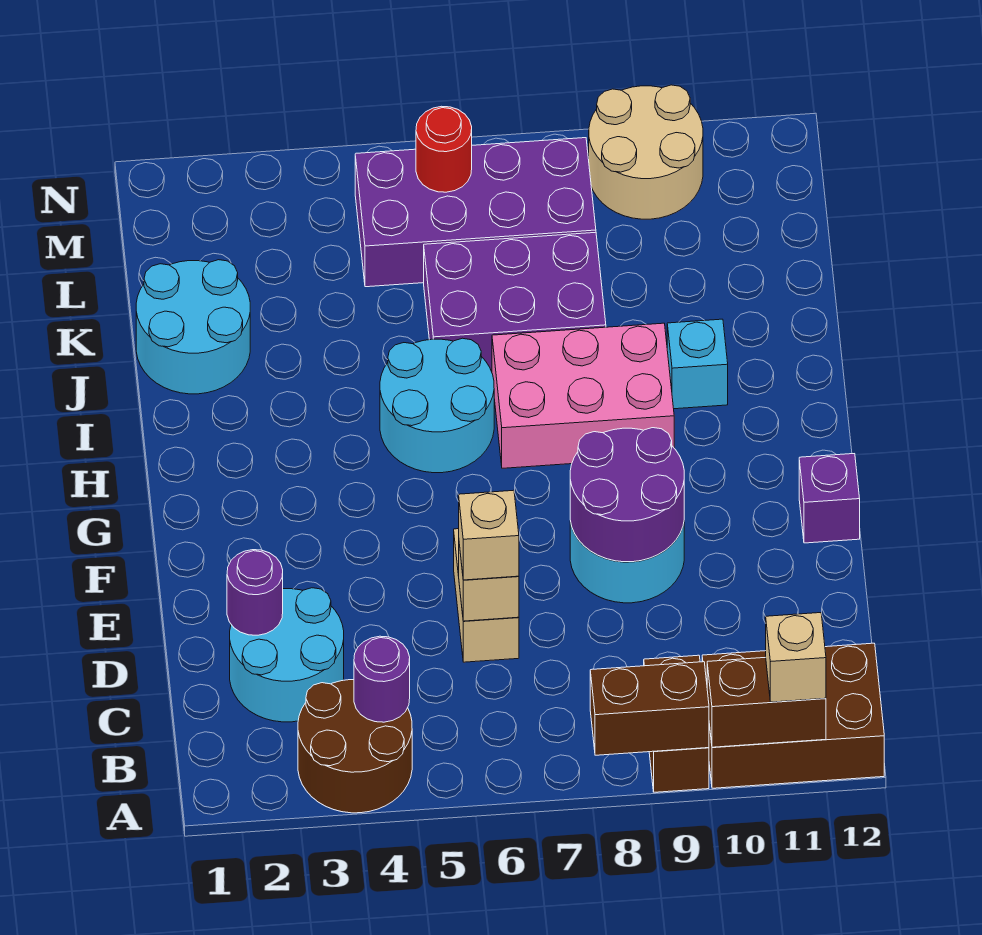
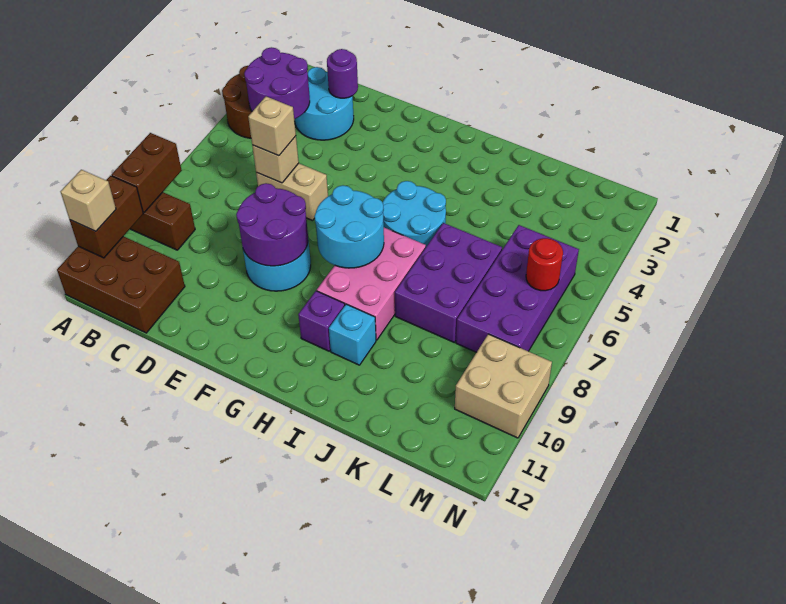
brown 2x3 brick [702,643,884,788] -> brown 2x3 brick turned to [57,236,185,333]
purple 1x1 round brick [354,636,410,722] -> purple 2x2 round brick [244,47,310,119]
purple 1x1 brick [799,454,860,543] -> purple 1x1 brick moved to [298,291,345,351]
cyan 2x2 round brick [136,260,250,394] -> cyan 2x2 round brick moved to [314,185,384,268]
tan 2x2 round brick [589,85,703,219] -> tan 2x2 brick [455,334,552,438]

